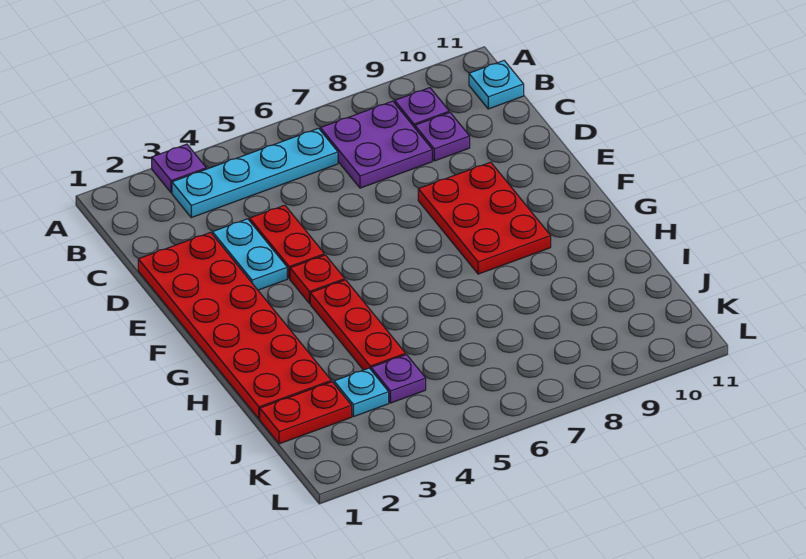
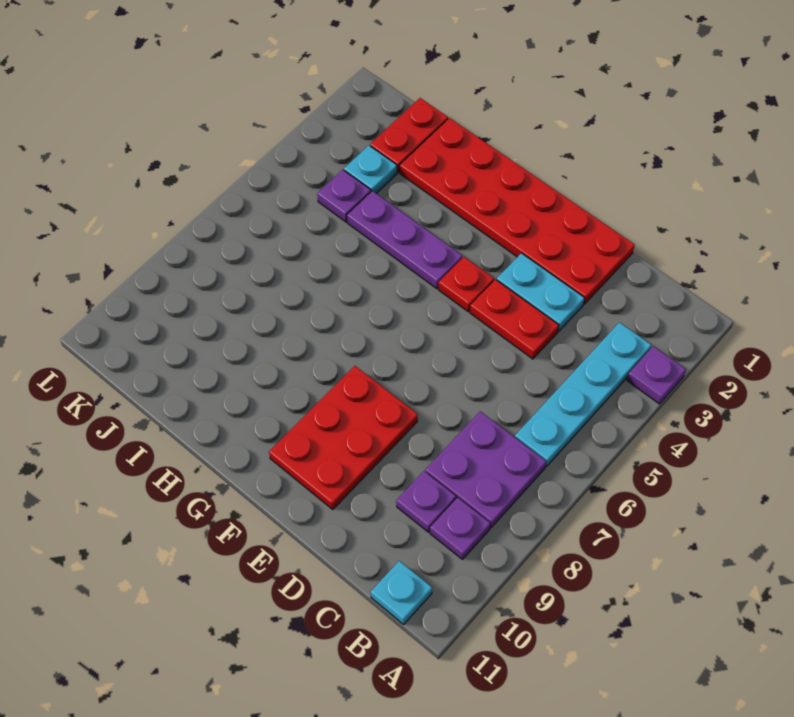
red 2x3 plate [418,162,551,274] -> red 2x3 plate turned to [269,366,418,509]
red 1x3 plate [310,280,406,370] -> purple 1x3 plate [347,191,462,289]

